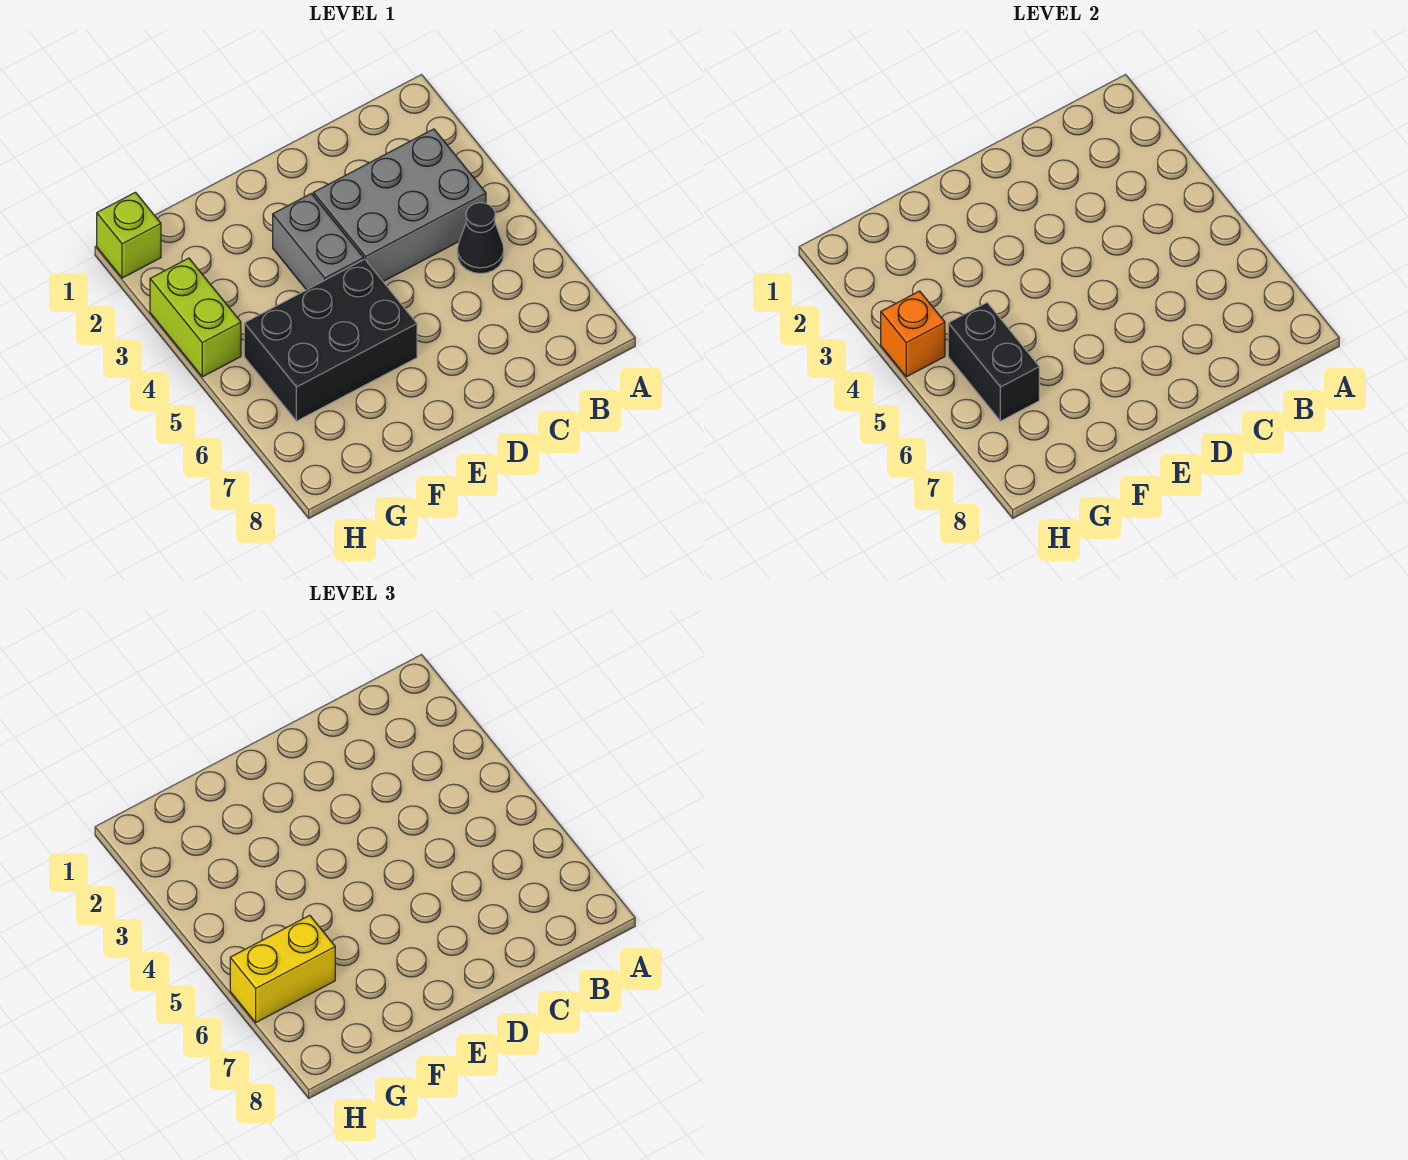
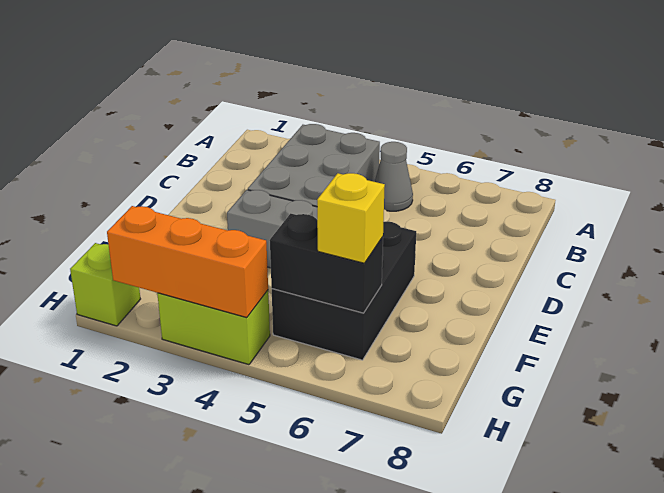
black 1x1 cone [457,203,504,273] -> grey 1x1 cone [375,142,413,211]
yellow 1x2 brick [230,915,335,1022] -> yellow 1x1 brick [317,173,385,263]
orange 1x1 brick [881,291,945,377] -> orange 1x3 brick [107,206,268,318]

